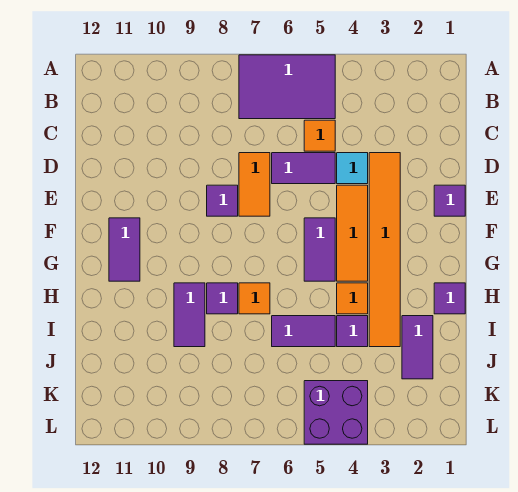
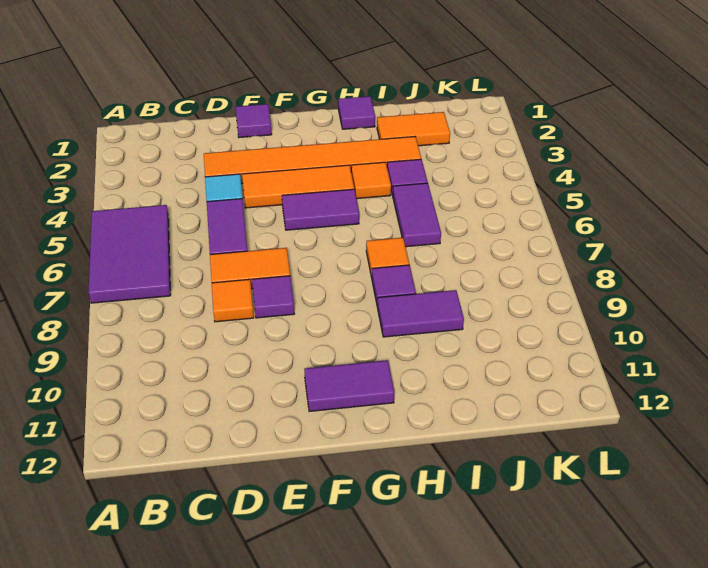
orange 1x1 tile [304,120,335,151] -> orange 1x1 tile moved to [212,279,254,322]
purple 1x2 tile [402,316,433,379] -> orange 1x2 tile [377,112,450,146]
purple 2x2 brick [304,381,368,444] -> none

